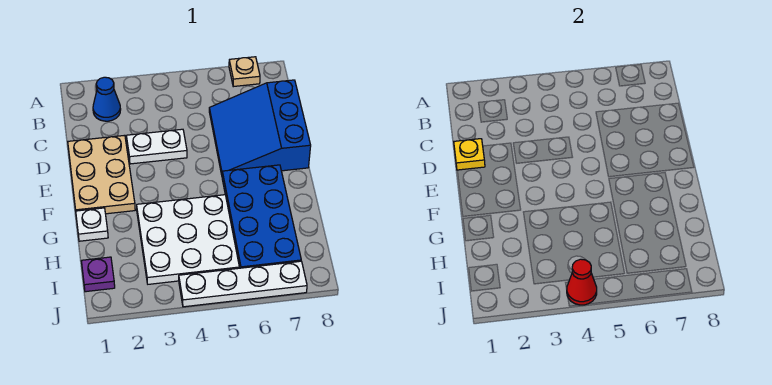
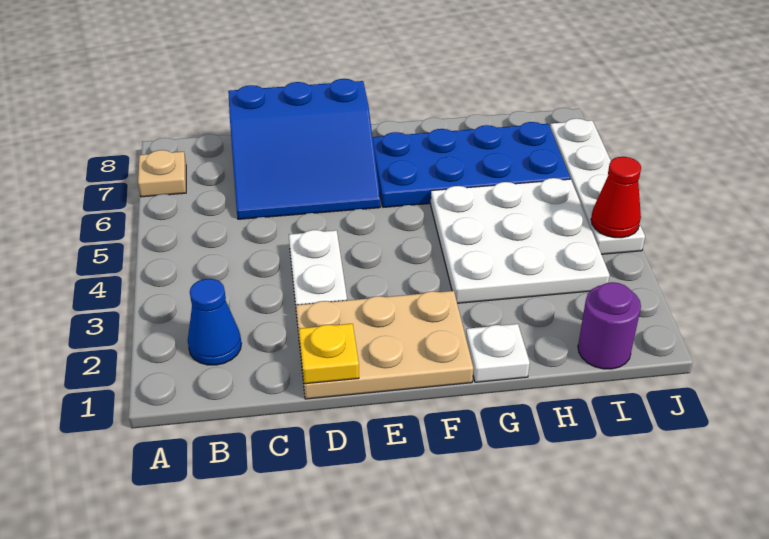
purple 1x1 plate [81,257,115,292] -> purple 1x1 round brick [578,282,641,369]

